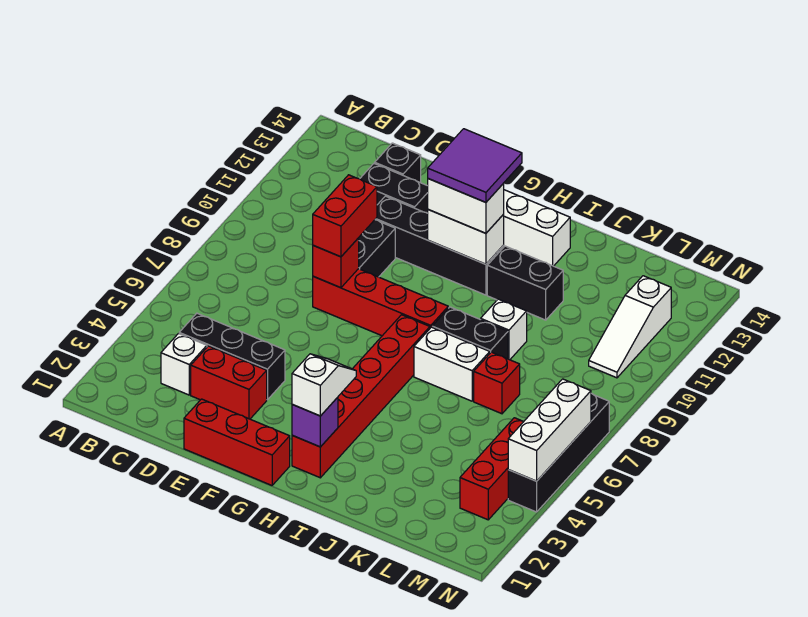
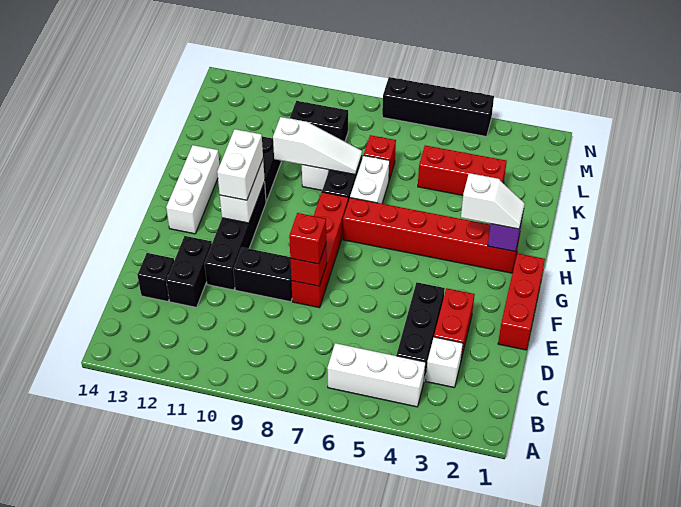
red 1x2 brick [313,175,377,257] -> red 1x1 brick [289,213,326,264]
purple 2x2 tile [428,129,522,202] -> none
white 1x2 slope [292,354,356,416] -> white 1x2 slope turned to [461,173,525,229]
none -> black 1x2 brick [290,101,348,141]
red 1x3 brick [460,418,524,520] -> red 1x3 brick moved to [418,145,507,195]
white 1x3 slope [589,276,671,378] -> white 1x3 slope moved to [273,117,362,175]
white 1x3 brick [508,379,591,481] -> white 1x3 brick moved to [327,343,426,407]

